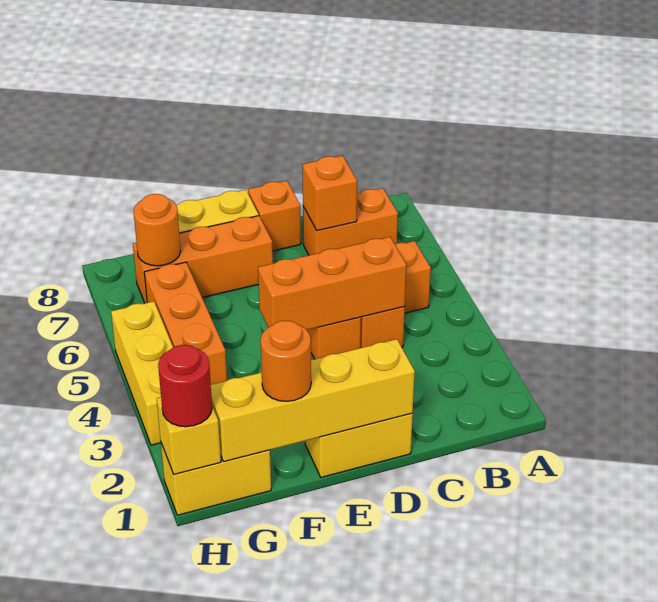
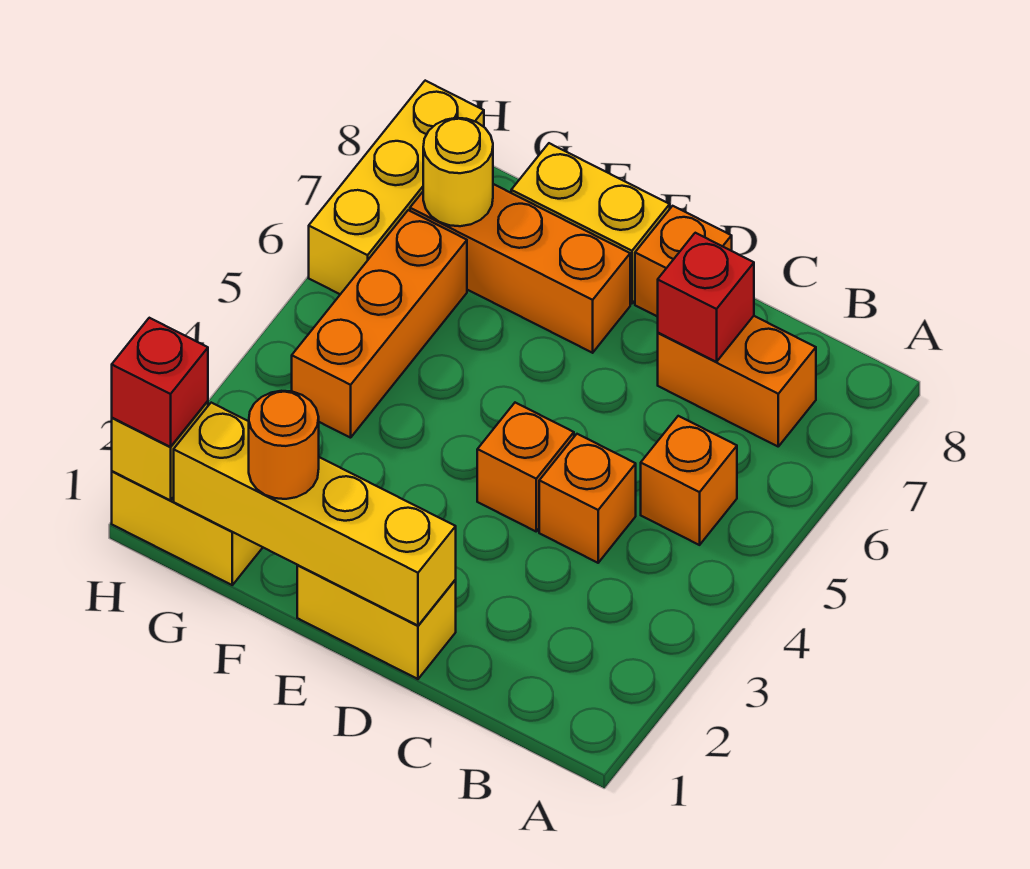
orange 1x3 brick [258,237,406,330] -> none
orange 1x1 brick [302,156,357,231] -> red 1x1 brick [658,233,754,362]
orange 1x1 round brick [133,194,181,266] -> yellow 1x1 round brick [423,118,493,226]
red 1x1 round brick [158,345,212,427] -> red 1x1 brick [112,318,208,447]
yellow 1x3 brick [111,301,173,445] -> yellow 1x3 brick moved to [309,81,484,294]

